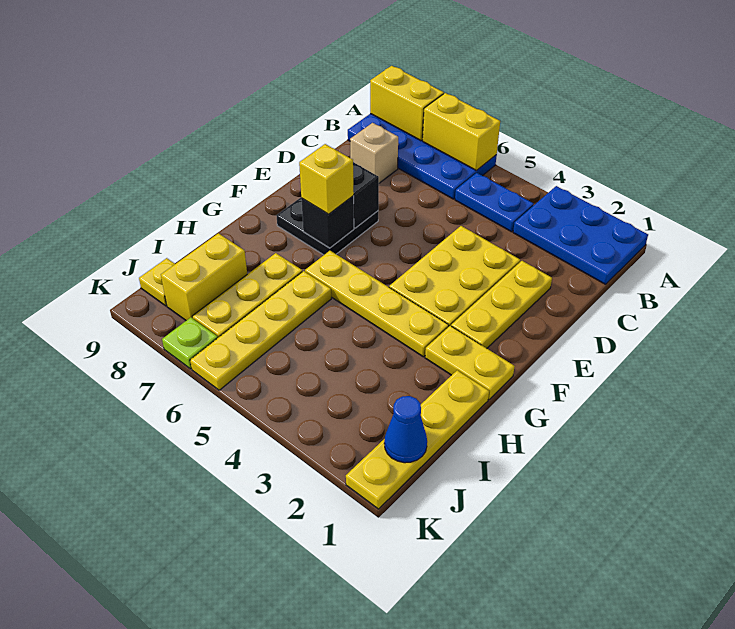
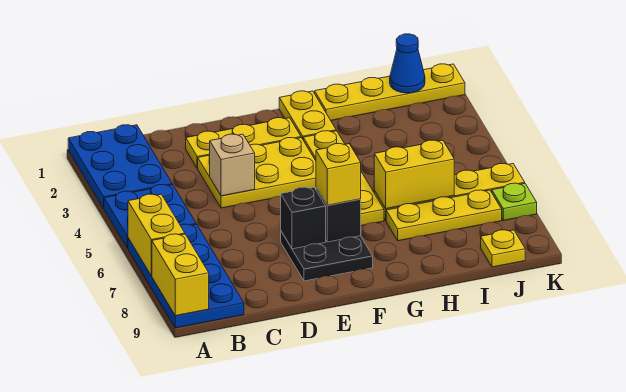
blue 1x2 plate [455,173,534,232] -> blue 2x2 plate [104,185,196,248]
tan 1x1 brick [350,123,398,183] -> tan 1x1 brick moved to [209,134,255,196]
yellow 1x2 brick [161,233,247,320] -> yellow 1x2 brick moved to [374,140,454,209]

